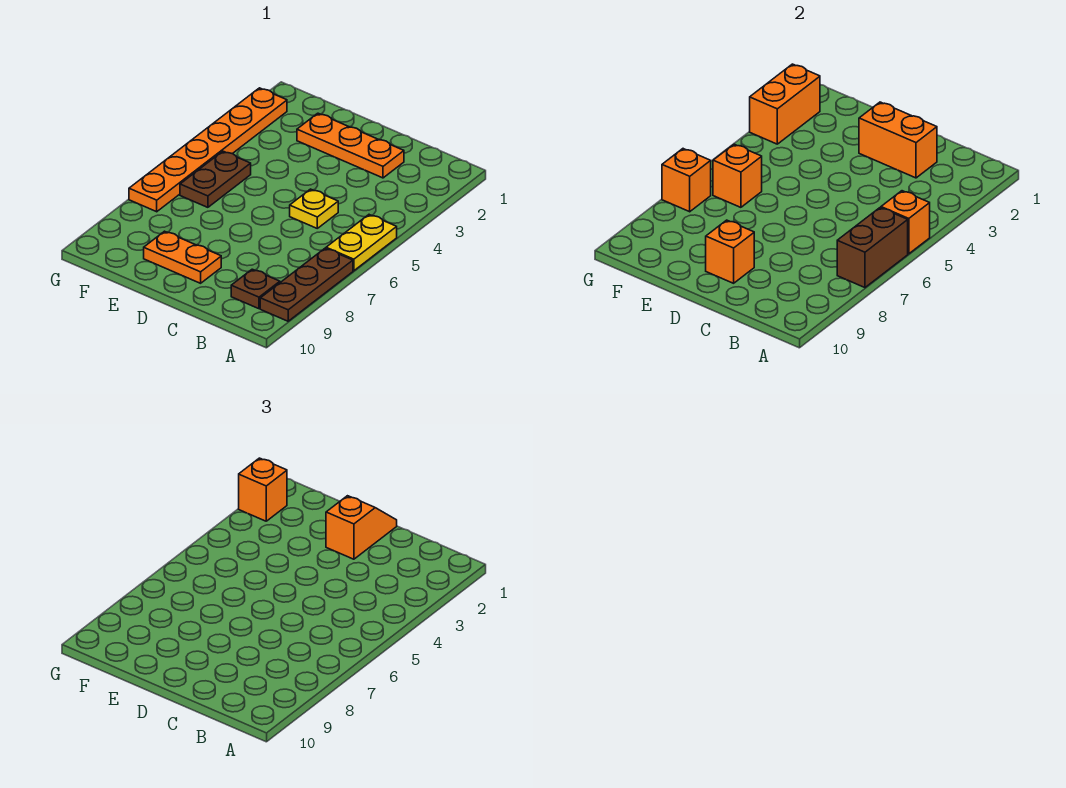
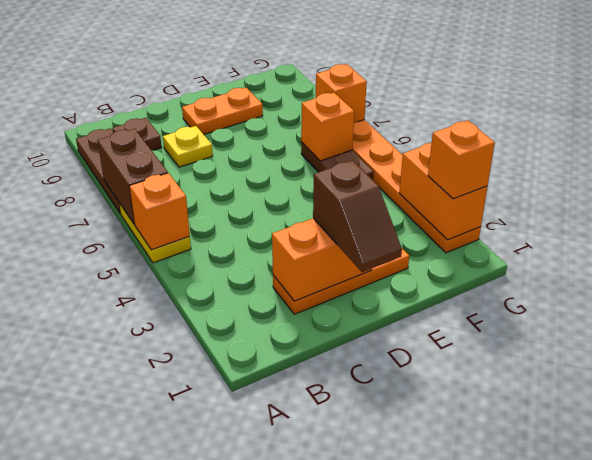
yellow 1x1 plate [290,189,338,228] -> yellow 1x1 plate moved to [163,126,213,167]
orange 1x2 slope [326,496,397,559] -> brown 1x2 slope [313,160,402,272]
orange 1x1 brick [706,220,754,283] -> none

